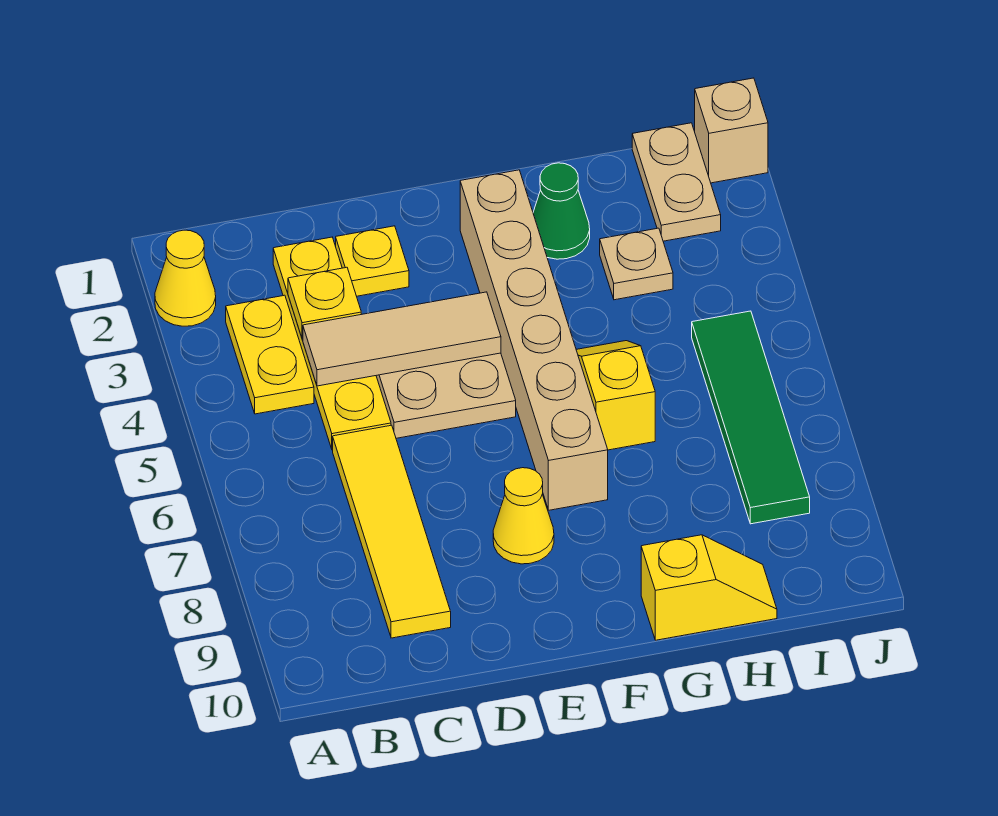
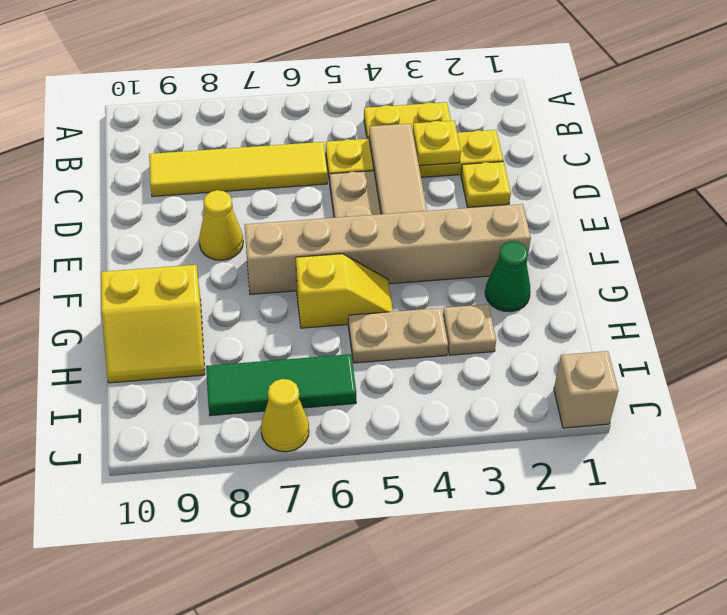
yellow 1x1 cone [155,230,216,326] -> yellow 1x1 cone moved to [261,379,309,452]
yellow 1x2 slope [641,535,777,640] -> yellow 2x2 slope [101,265,205,383]
tan 1x2 plate [632,123,721,241] -> tan 1x2 plate moved to [348,308,448,363]
green 1x4 tile [692,311,810,524] -> green 1x3 tile [206,354,356,416]

